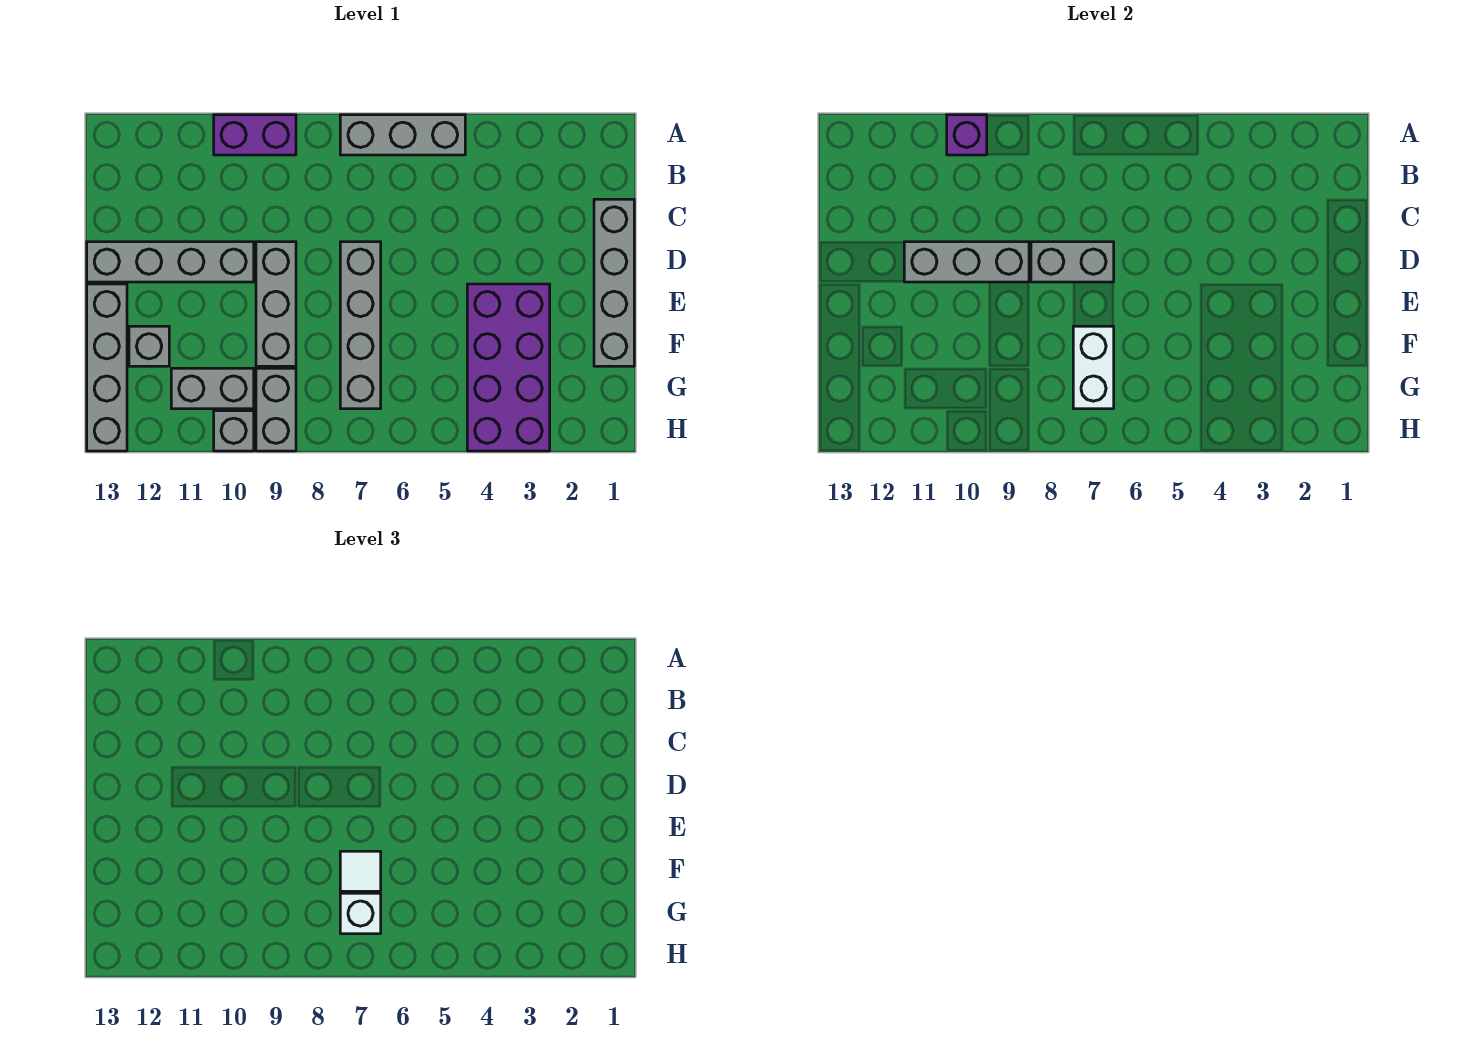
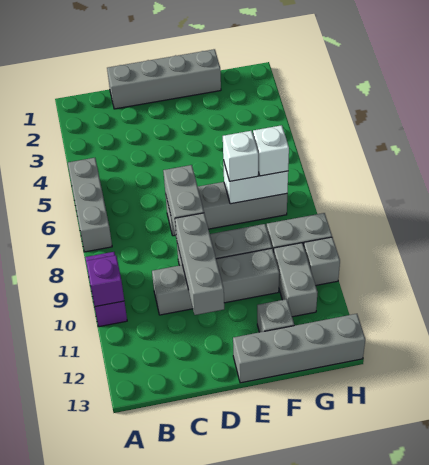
grey 1x4 brick [87,242,254,282] -> grey 1x4 brick turned to [152,248,279,315]
purple 2x4 brick [467,284,550,451] -> none
white 1x1 tile [340,851,381,891] -> white 1x1 brick [223,131,258,181]

